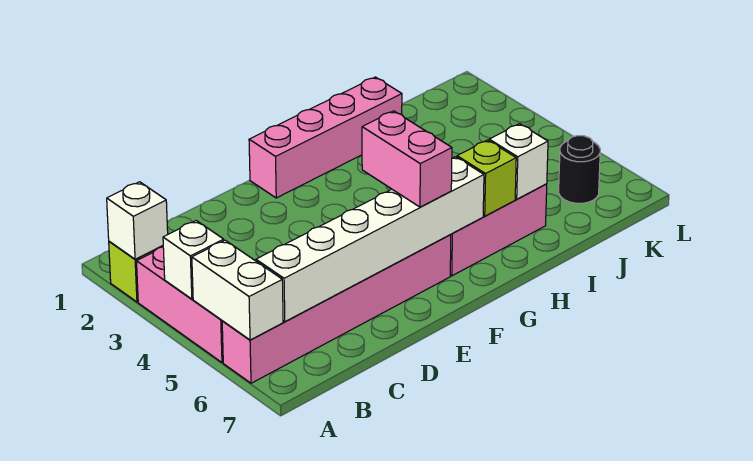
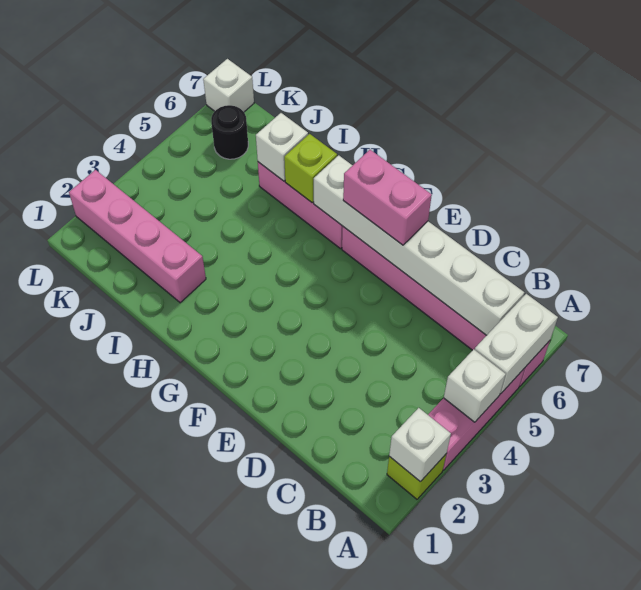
pink 1x4 brick [249,77,402,198] -> pink 1x4 brick moved to [69,170,206,303]
pink 1x2 brick [362,111,452,207] -> pink 1x2 brick turned to [343,150,432,245]
none -> white 1x1 brick [203,59,254,112]

